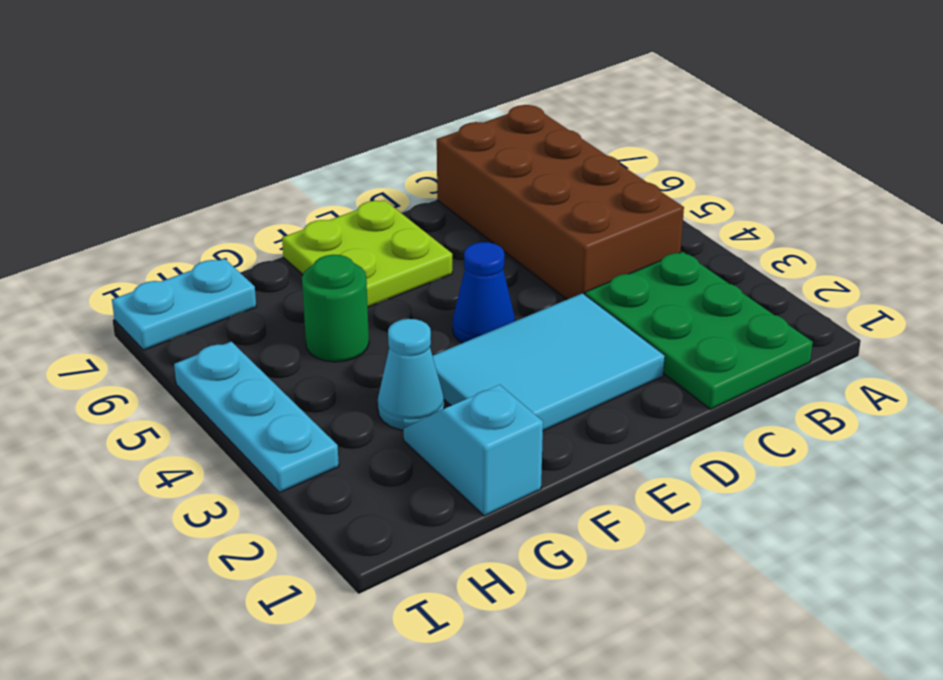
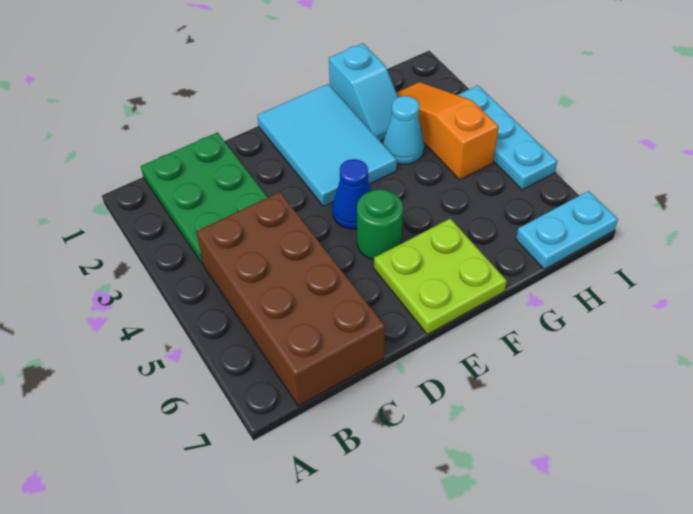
cyan 2x3 tile [433,293,665,431] -> cyan 2x3 tile turned to [257,84,397,206]
green 1x1 round brick [302,255,369,362] -> green 1x1 round brick moved to [357,189,403,260]
none -> orange 1x3 slope [397,82,499,180]

